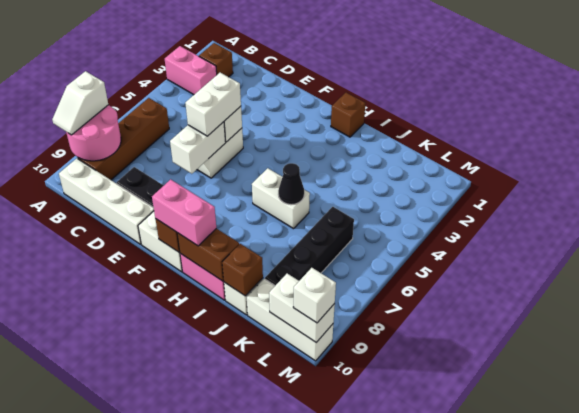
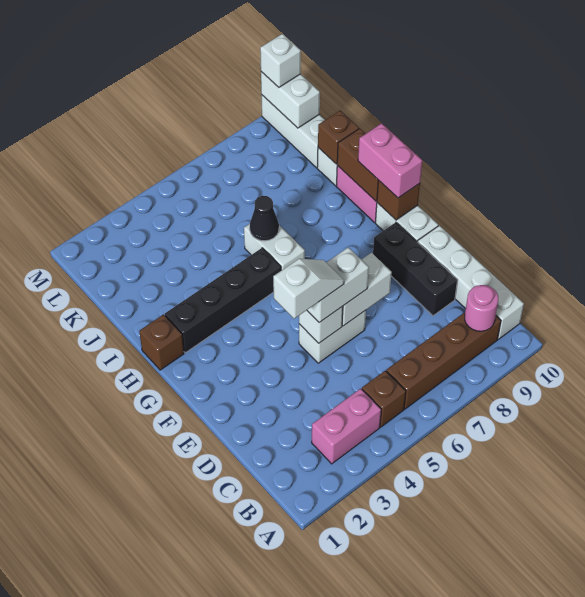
pink 1x2 brick [165,46,217,95] -> pink 1x2 brick turned to [312,389,381,464]
pink 2x2 round brick [66,105,121,161] -> pink 1x1 round brick [465,285,498,331]
white 1x2 slope [52,71,108,135] -> white 1x2 slope moved to [273,259,344,319]
brown 1x1 brick [199,43,233,77] -> brown 1x1 brick moved to [362,371,406,427]
black 1x4 brick [265,207,354,285] -> black 1x4 brick moved to [165,248,281,353]

